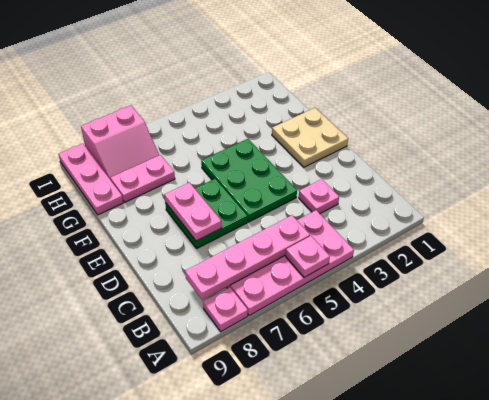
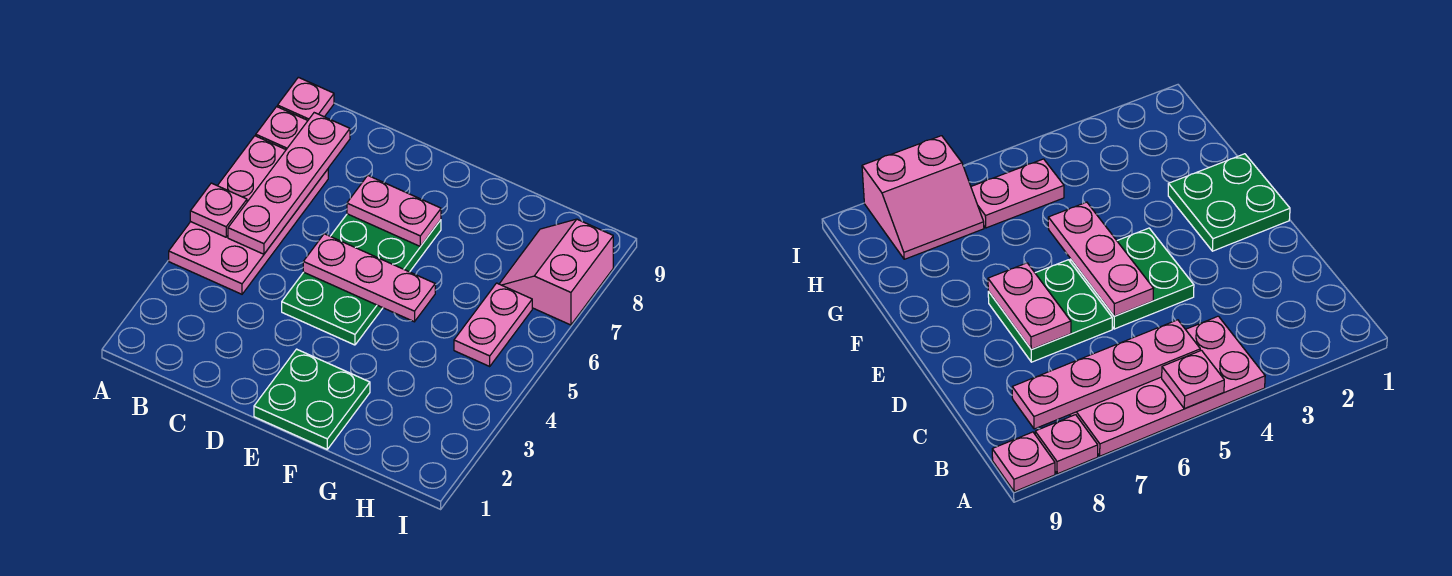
pink 1x1 plate [299,179,339,214] -> pink 1x1 plate moved to [278,77,334,120]
green 2x3 plate [201,139,297,222] -> green 2x2 plate [282,272,382,345]
tan 2x2 plate [272,108,348,167] -> green 2x2 plate [254,349,370,449]
pink 1x2 plate [110,155,175,202] -> pink 1x2 plate moved to [454,283,532,366]
pink 1x3 plate [59,143,123,215] -> pink 1x3 plate moved to [303,234,435,322]

